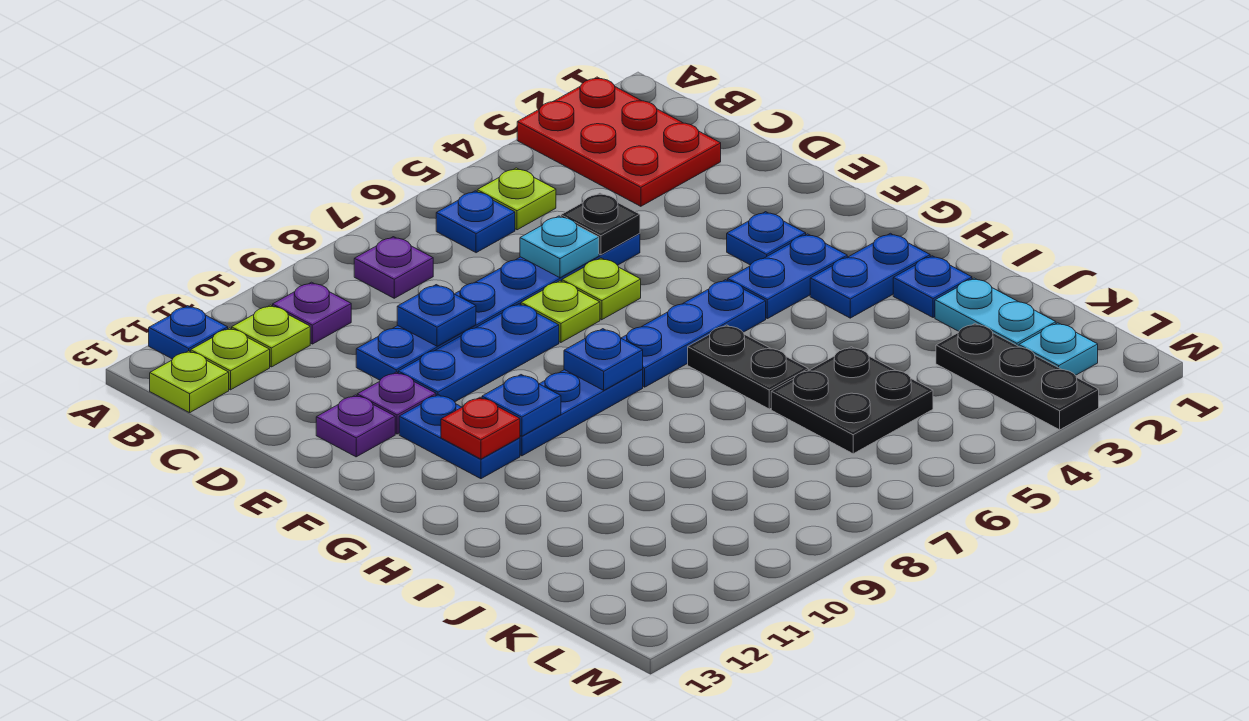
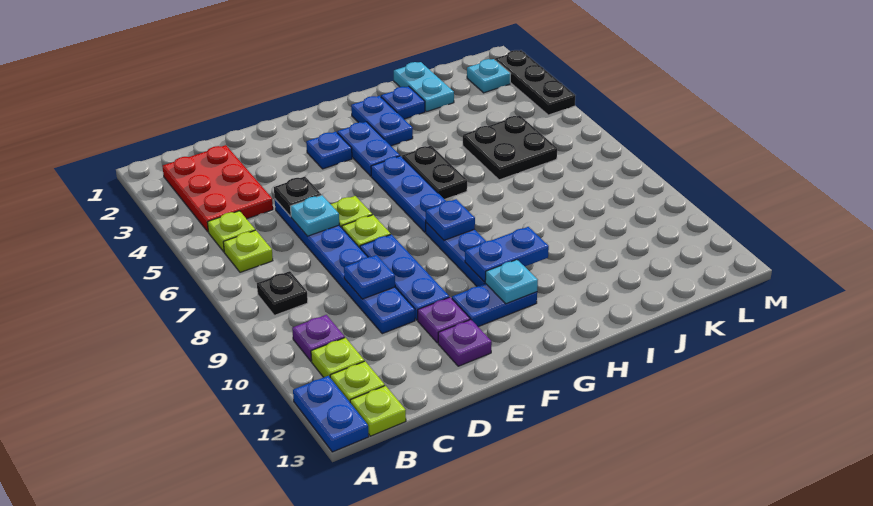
red 2x3 plate [517,77,721,206] -> red 2x3 plate turned to [162,145,273,232]
blue 1x1 plate [149,306,228,359] -> blue 1x2 plate [293,376,369,452]
blue 1x1 plate [436,191,515,253] -> lime 1x1 plate [223,230,273,272]
purple 1x1 plate [354,237,433,298] -> black 1x1 plate [257,271,308,315]
blue 1x1 plate [482,375,561,436] -> blue 1x2 plate [465,227,549,282]
red 1x1 plate [441,397,520,459] -> cyan 1x1 plate [485,260,538,304]
black 1x2 plate [688,325,808,409] -> black 1x2 plate turned to [402,146,467,199]
cyan 1x2 plate [935,278,1056,346] -> cyan 1x2 plate turned to [394,62,454,112]
black 1x3 plate [936,323,1099,430] -> black 1x3 plate turned to [495,50,575,115]

